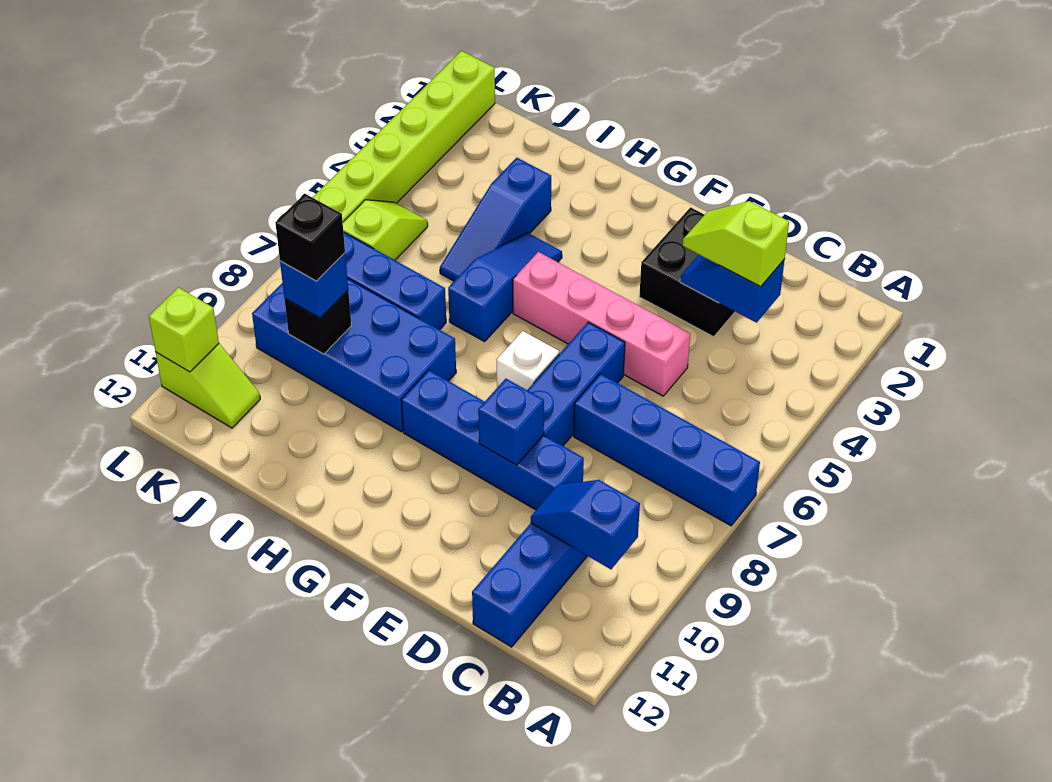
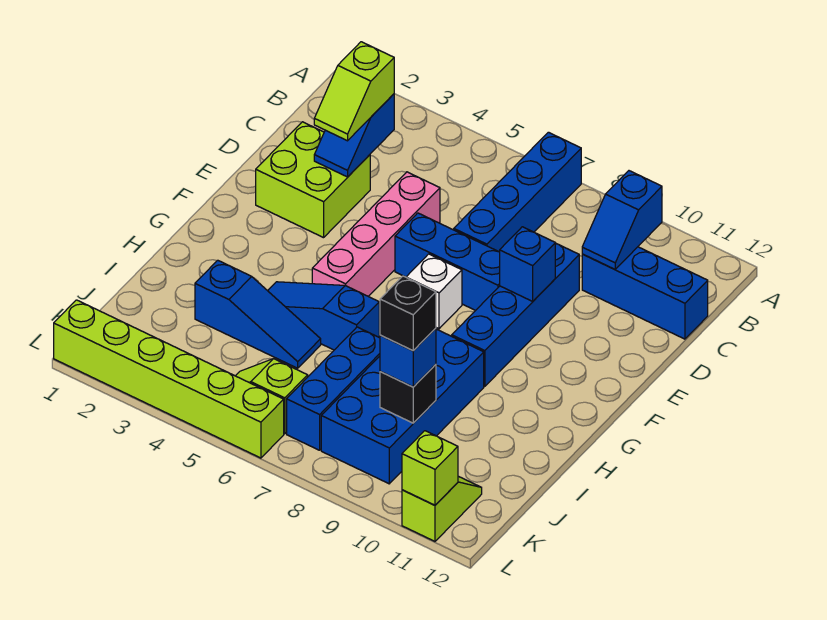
black 2x2 brick [639,207,735,337] -> lime 2x2 brick [256,122,370,238]

